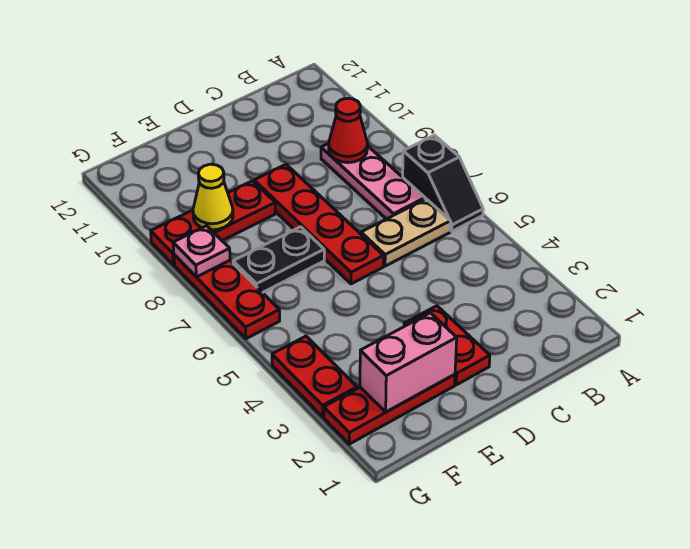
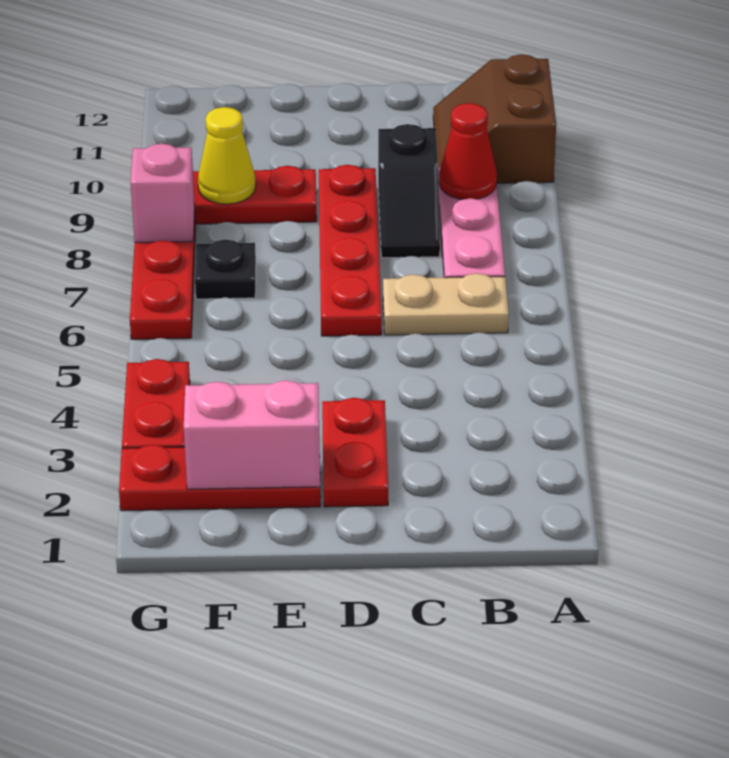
black 1x2 slope [403,135,483,231] -> black 1x2 slope moved to [378,124,440,258]
none -> brown 2x2 slope [433,54,556,183]
black 1x2 plate [233,227,324,293] -> black 1x1 plate [195,240,256,299]
pink 1x1 plate [173,226,230,277] -> pink 1x1 brick [131,144,195,242]

